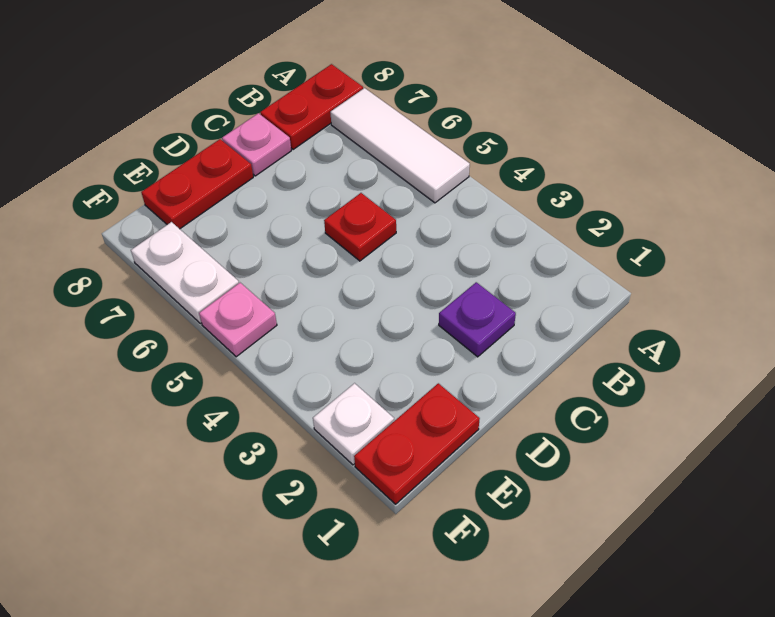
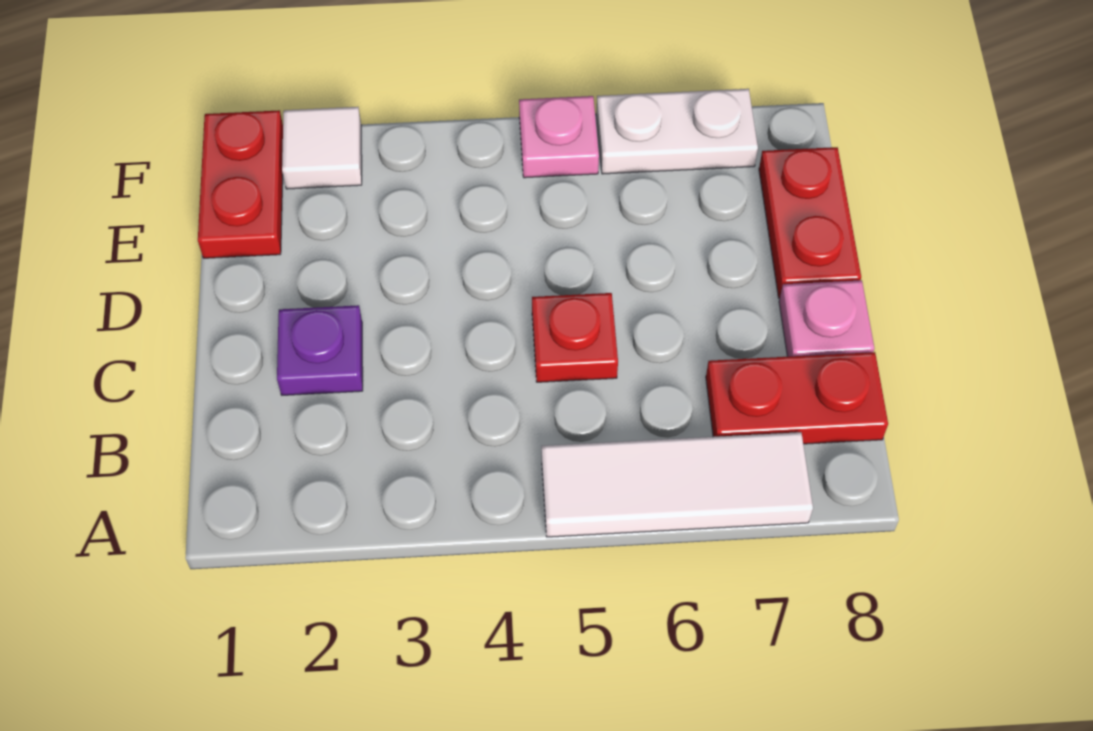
red 1x2 plate [260,64,363,149] -> red 1x2 plate turned to [706,352,888,444]
white 1x1 plate [313,383,394,465] -> white 1x1 tile [282,107,362,189]

